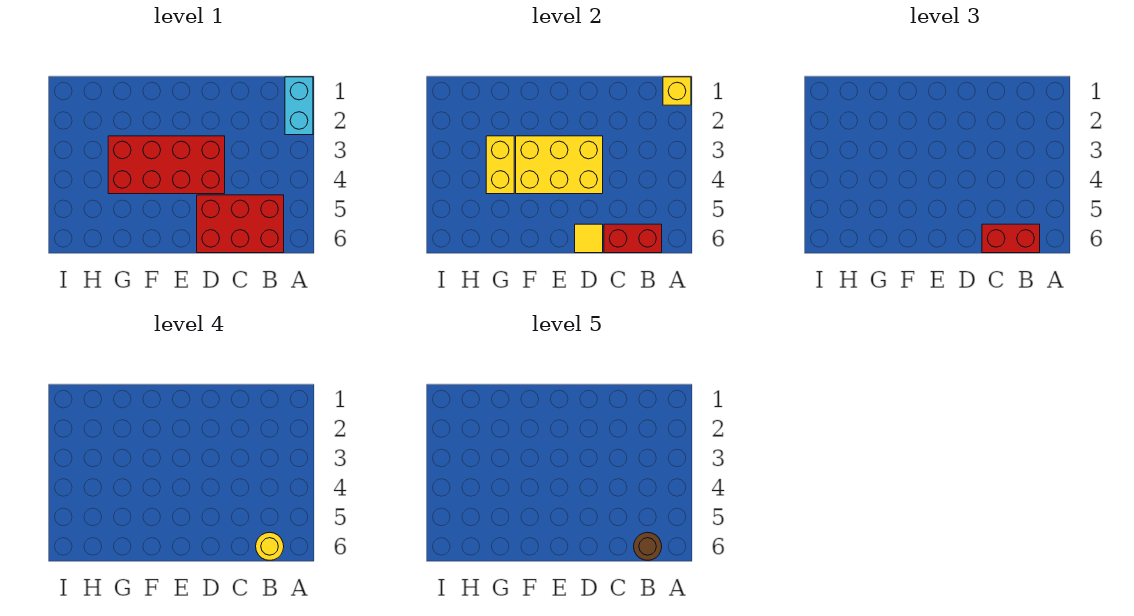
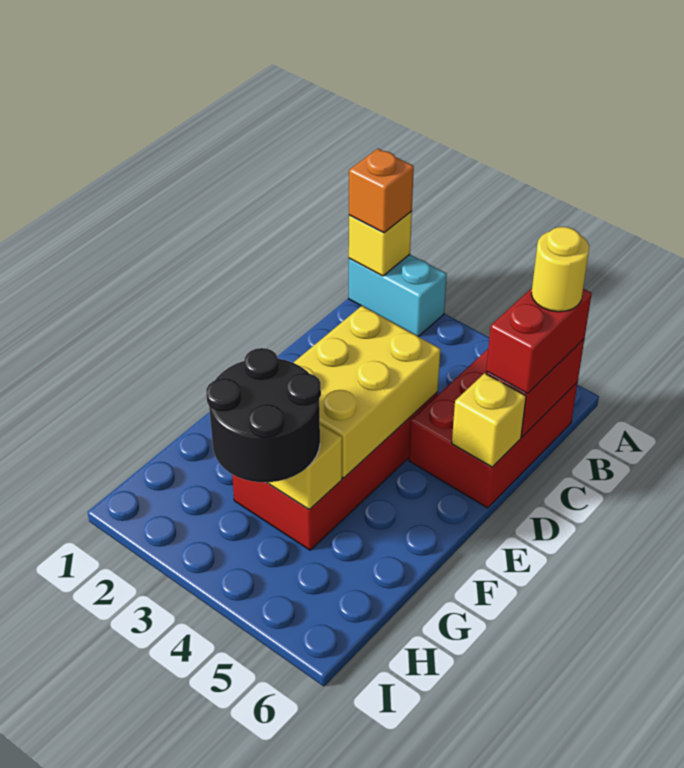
none -> orange 1x1 brick [349,149,414,233]
brown 1x1 round brick [634,532,662,560] -> none
yellow 1x1 tile [575,224,603,253] -> yellow 1x1 brick [452,373,526,467]
none -> black 2x2 round brick [206,348,321,482]

